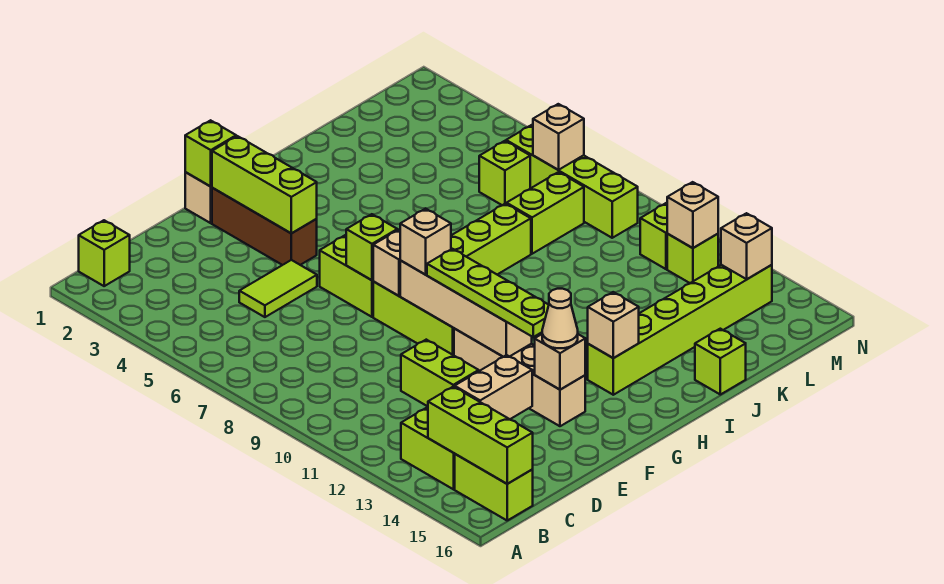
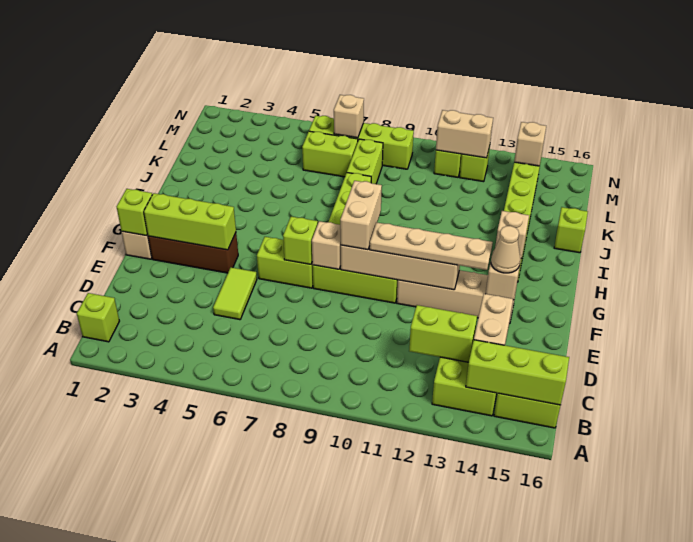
tan 1x1 brick [400,209,451,274] -> tan 1x2 brick [340,181,382,250]
lime 1x4 plate [427,249,549,337] -> tan 1x4 plate [370,222,493,270]
lime 1x1 brick [479,141,530,205] -> lime 1x2 brick [302,131,358,177]
tan 1x1 brick [667,182,718,248] -> tan 1x2 brick [436,110,493,158]

